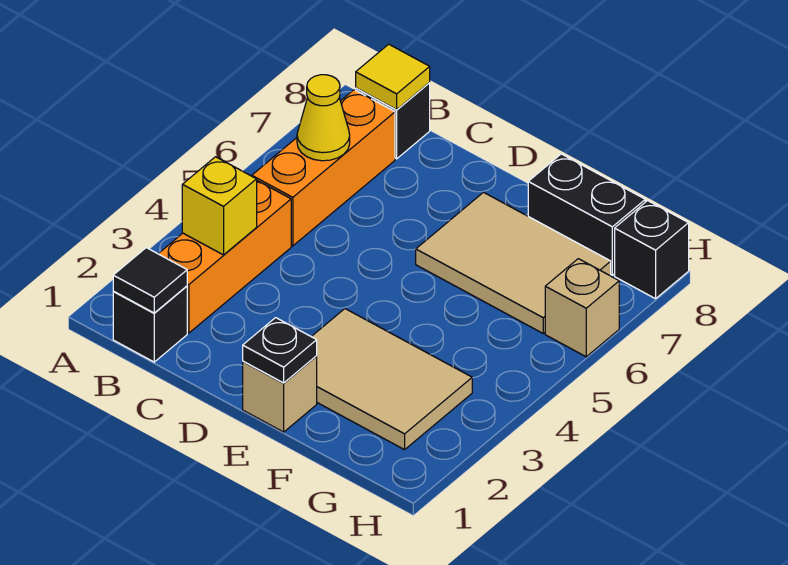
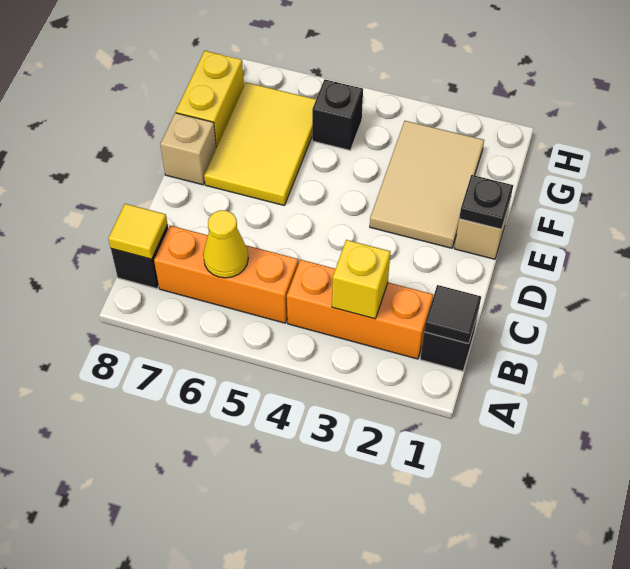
tan 2x3 tile [416,192,611,333] -> yellow 2x3 tile [204,82,316,205]
black 1x2 brick [528,154,645,275] -> yellow 1x2 brick [176,51,244,147]
tan 1x1 brick [545,259,619,357] -> tan 1x1 brick moved to [160,113,216,185]
black 1x1 brick [615,201,689,299] -> black 1x1 brick moved to [312,79,363,150]

